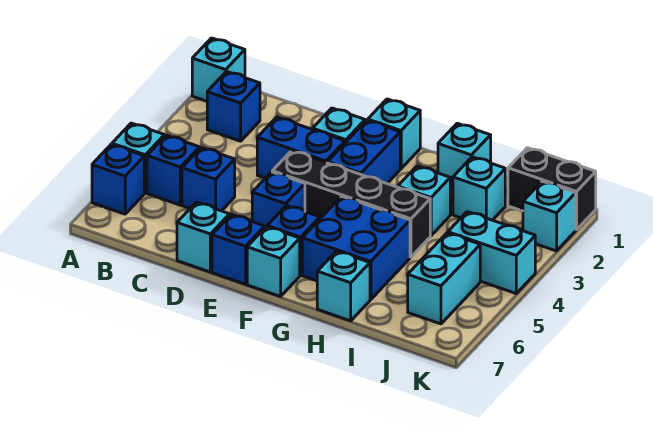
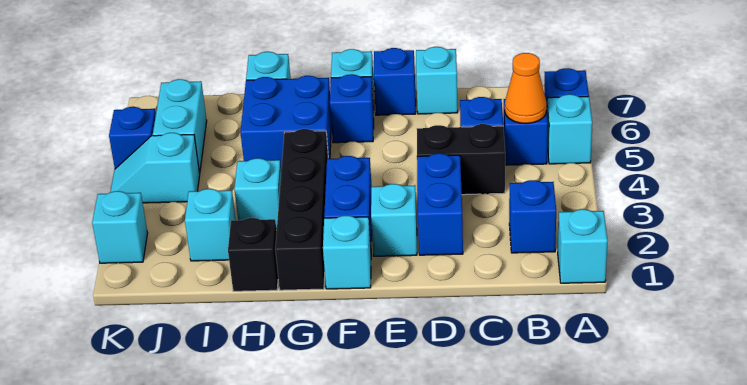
none -> orange 1x1 cone [505,53,547,124]
blue 1x2 brick [257,117,345,178] -> blue 1x2 brick turned to [417,153,463,255]
black 1x4 brick [272,151,430,257] -> black 1x4 brick turned to [275,129,328,290]
blue 1x1 brick [252,172,305,227] -> blue 1x1 brick moved to [109,107,156,169]
cyan 1x1 brick [438,123,491,187] -> black 1x1 brick [228,218,278,291]
black 1x2 brick [508,148,596,230] -> black 1x2 brick moved to [417,124,505,195]
cyan 1x2 brick [448,212,535,293] -> cyan 1x2 slope [110,133,200,203]

